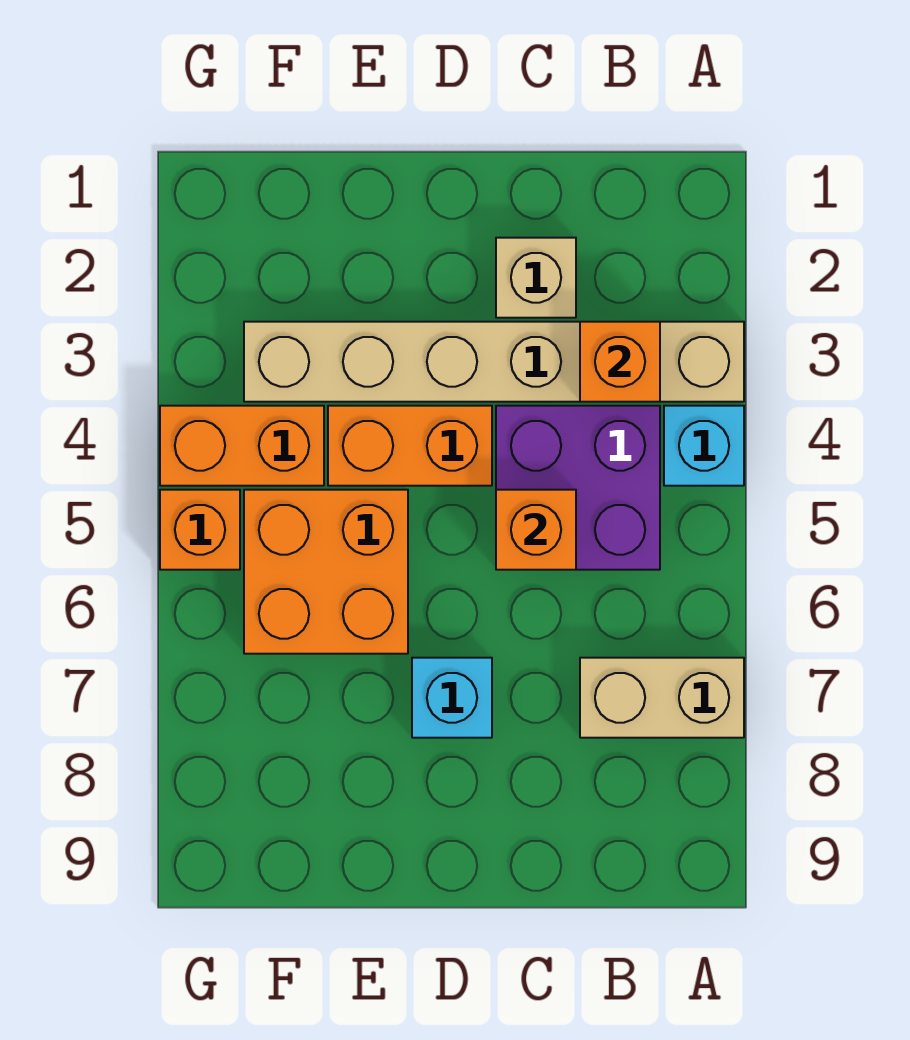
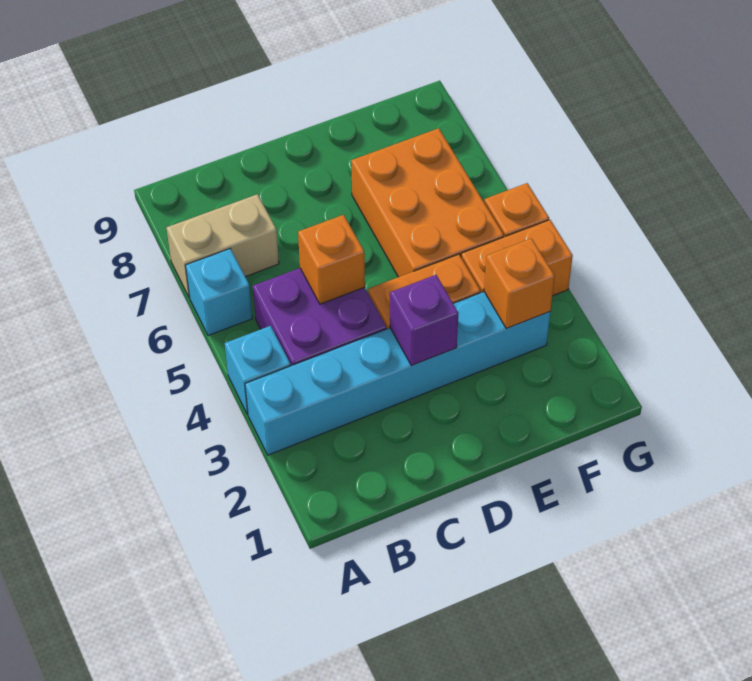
tan 1x6 brick [244,322,744,402] -> cyan 1x6 brick [245,292,550,455]
orange 1x1 brick [580,322,660,402] -> orange 1x1 brick moved to [484,238,555,328]
tan 1x1 brick [496,238,576,318] -> none
none -> purple 1x1 brick [390,275,458,366]
cyan 1x1 brick [412,658,492,738] -> cyan 1x1 brick moved to [185,249,252,335]
orange 2x2 brick [244,490,408,654] -> orange 2x3 brick [351,128,504,277]

